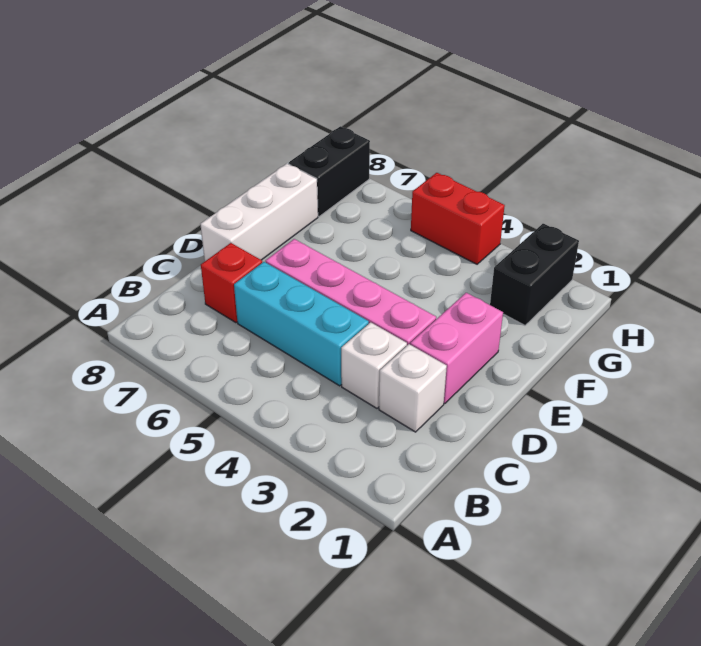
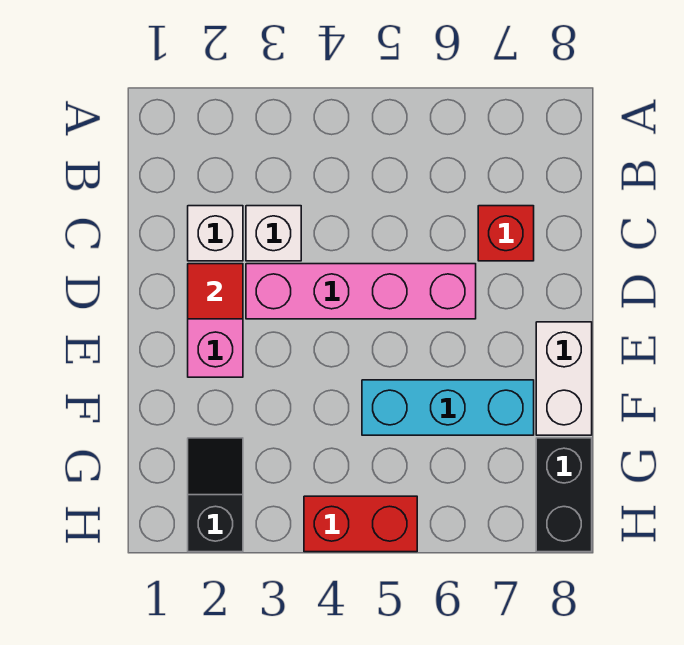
cyan 1x3 brick [234,262,369,386] -> cyan 1x3 brick moved to [362,380,534,435]
none -> red 1x1 tile [188,264,243,319]
white 1x3 brick [200,164,318,261] -> white 1x2 brick [536,322,592,435]
black 1x2 brick [490,224,579,325] -> black 1x2 slope [188,438,243,552]

